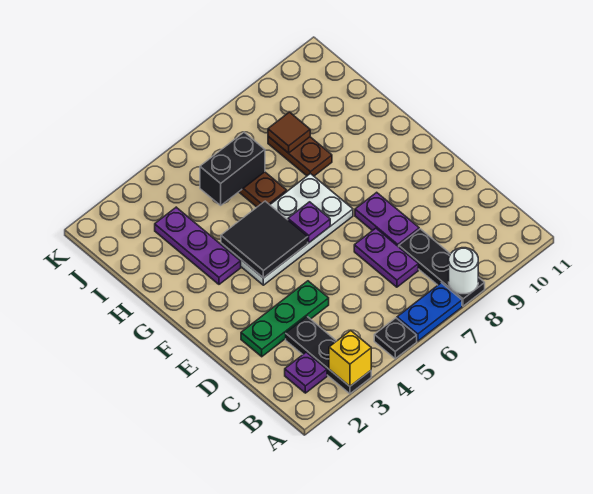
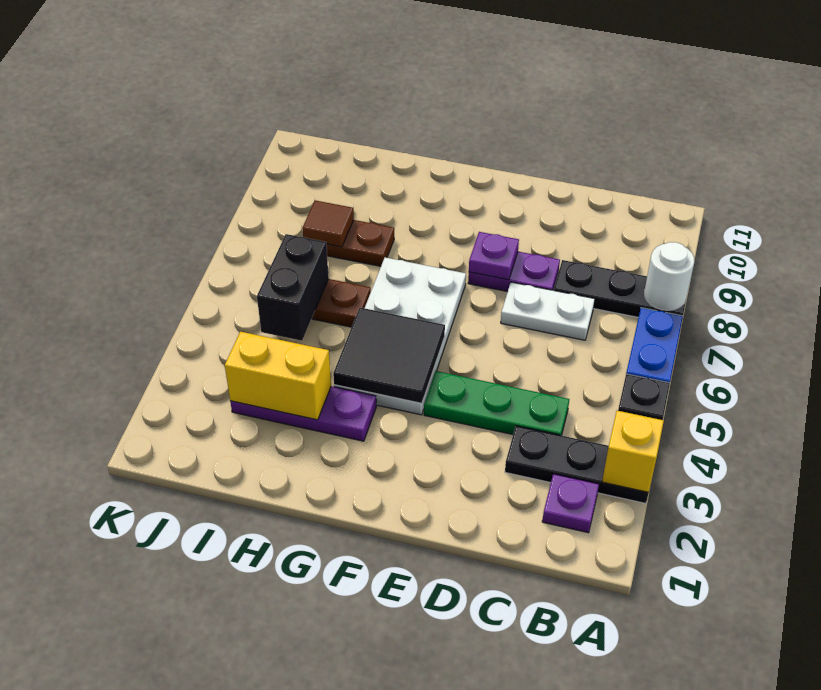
purple 1x2 plate [354,228,418,287] -> white 1x2 plate [501,282,595,340]
green 1x3 plate [241,281,329,357] -> green 1x3 plate turned to [424,371,569,436]
purple 1x1 plate [288,202,330,243] -> purple 1x1 plate moved to [469,232,519,280]
none -> yellow 1x2 brick [225,332,331,420]

